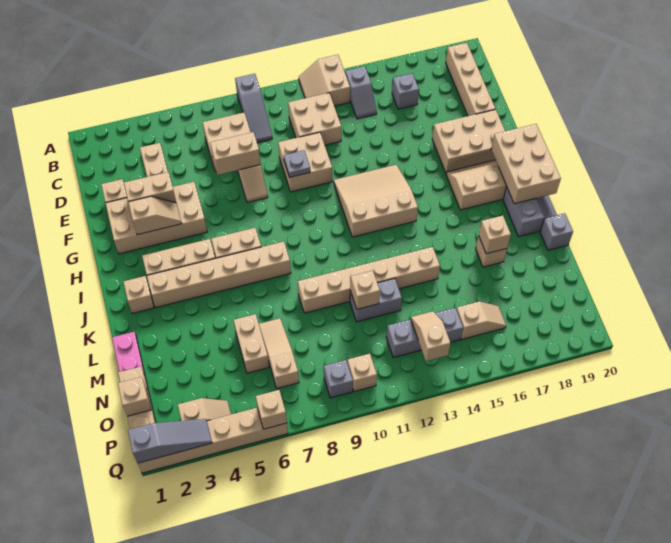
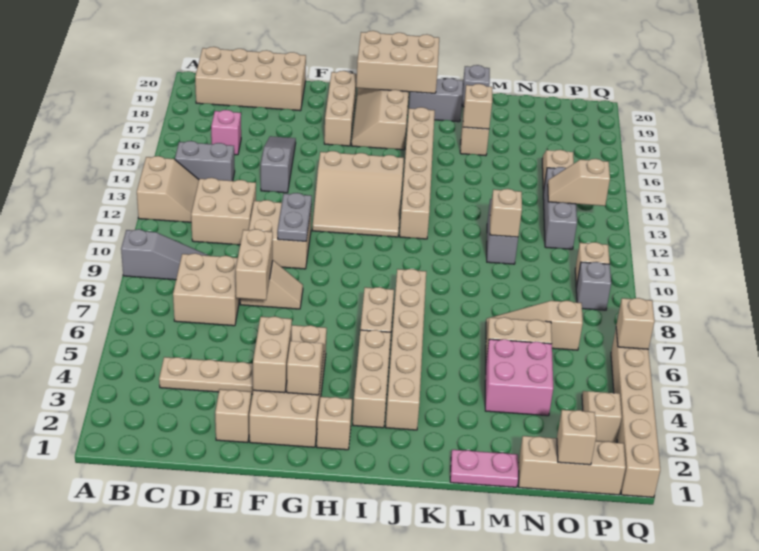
tan 2x2 slope [299,55,350,106] -> tan 2x2 slope turned to [137,156,199,222]
grey 1x2 slope [345,66,377,119] -> grey 1x2 brick [175,141,235,181]
tan 1x4 brick [446,43,495,116] -> tan 2x4 brick [195,47,306,111]
grey 1x1 brick [392,73,419,109] -> pink 1x1 brick [211,110,241,155]
grey 1x1 plate [284,150,310,177] -> grey 1x2 plate [278,193,312,241]
tan 2x3 brick [432,109,505,173] -> tan 1x3 brick [324,71,357,146]
tan 3x3 slope [334,165,418,237] -> tan 3x3 slope turned to [312,151,404,237]
tan 1x1 brick [124,276,154,314] -> tan 1x1 brick moved to [317,397,352,450]
tan 1x6 brick [298,247,440,313] -> tan 1x6 brick moved to [400,107,435,239]
none -> pink 2x2 brick [485,339,553,416]
grey 1x3 slope [128,419,212,463] -> grey 1x3 slope moved to [261,136,296,193]

